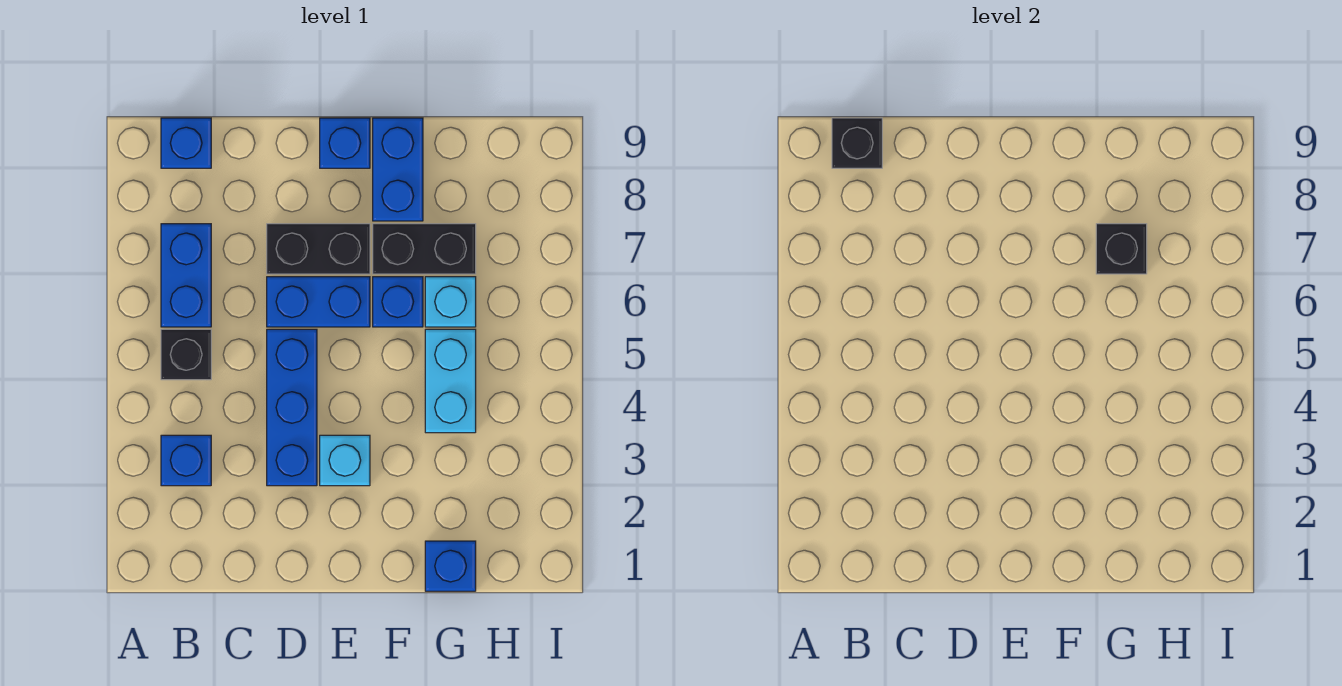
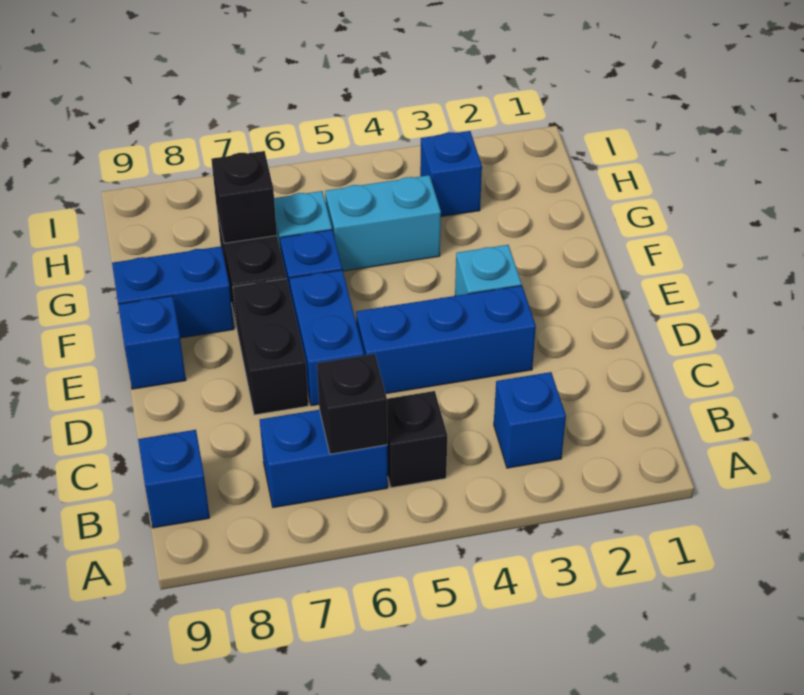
black 1x1 brick [832,118,882,168] -> black 1x1 brick moved to [317,354,387,454]
blue 1x1 brick [425,541,476,591] -> blue 1x1 brick moved to [420,131,482,217]

